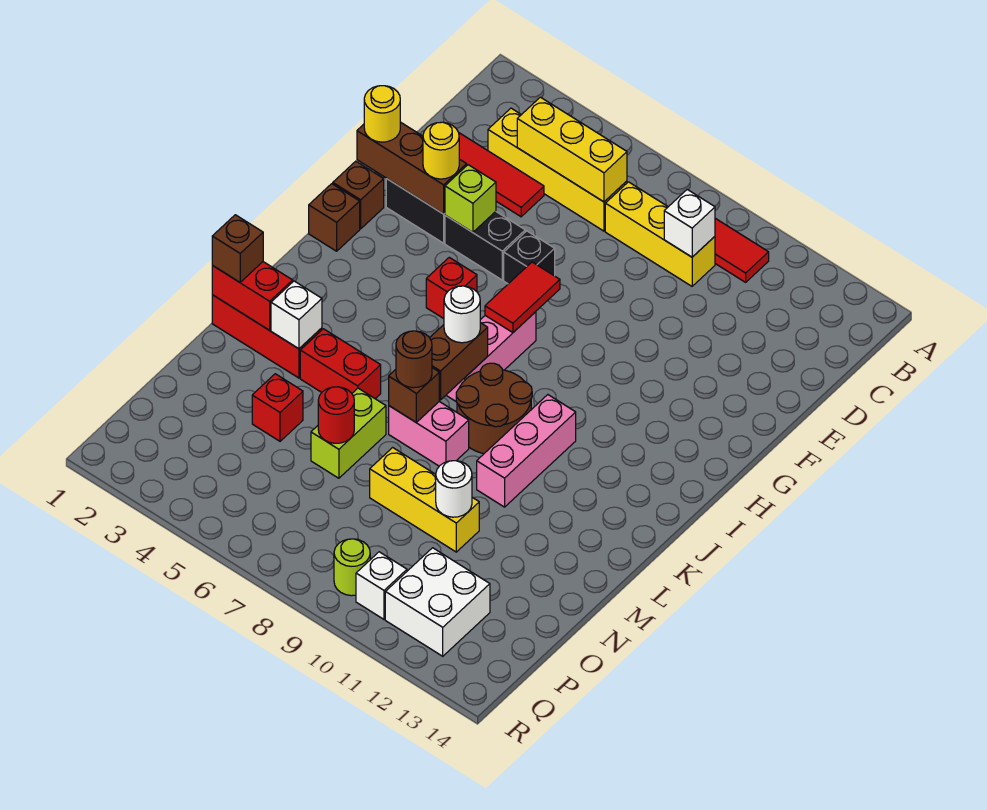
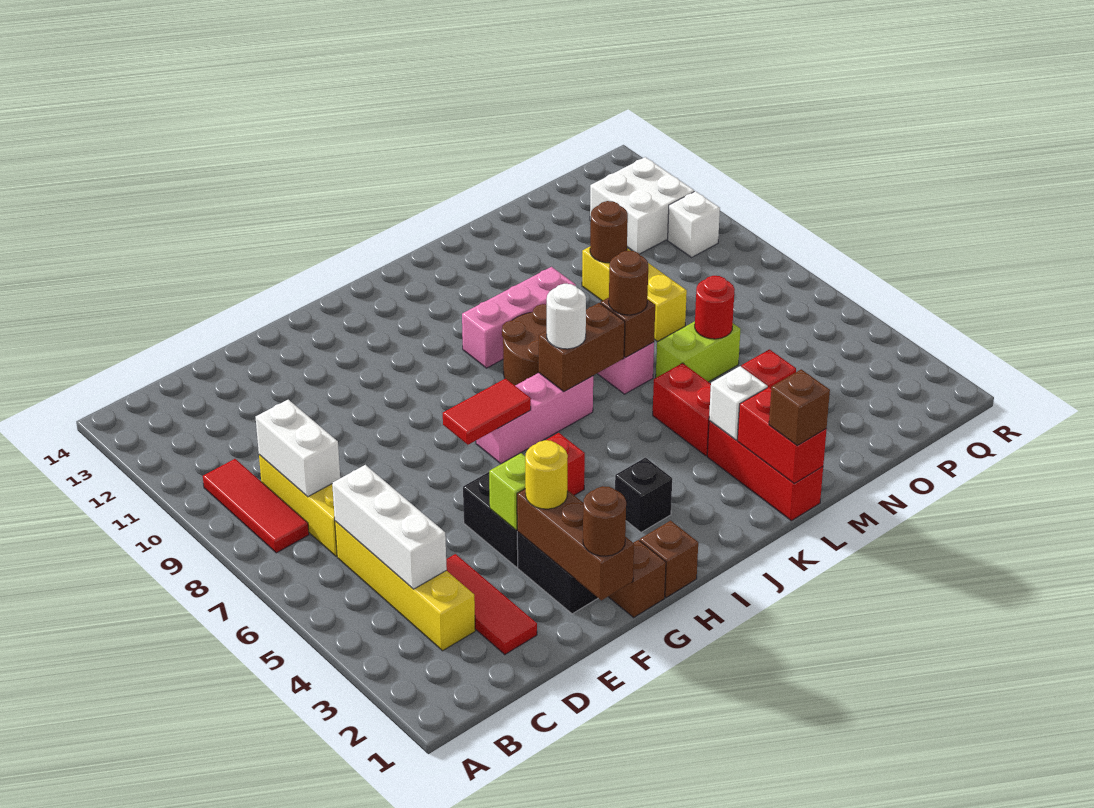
yellow 1x3 brick [517,97,627,202] -> white 1x3 brick [332,465,447,589]
white 1x1 brick [664,190,715,257] -> white 1x2 brick [256,400,340,497]
yellow 1x1 round brick [364,86,400,142] -> brown 1x1 round brick [583,486,626,556]
black 1x1 brick [504,231,555,284] -> black 1x1 brick moved to [615,458,672,532]
white 1x1 round brick [436,461,472,517] -> brown 1x1 round brick [590,201,628,263]
lime 1x1 round brick [334,539,370,596] -> none

